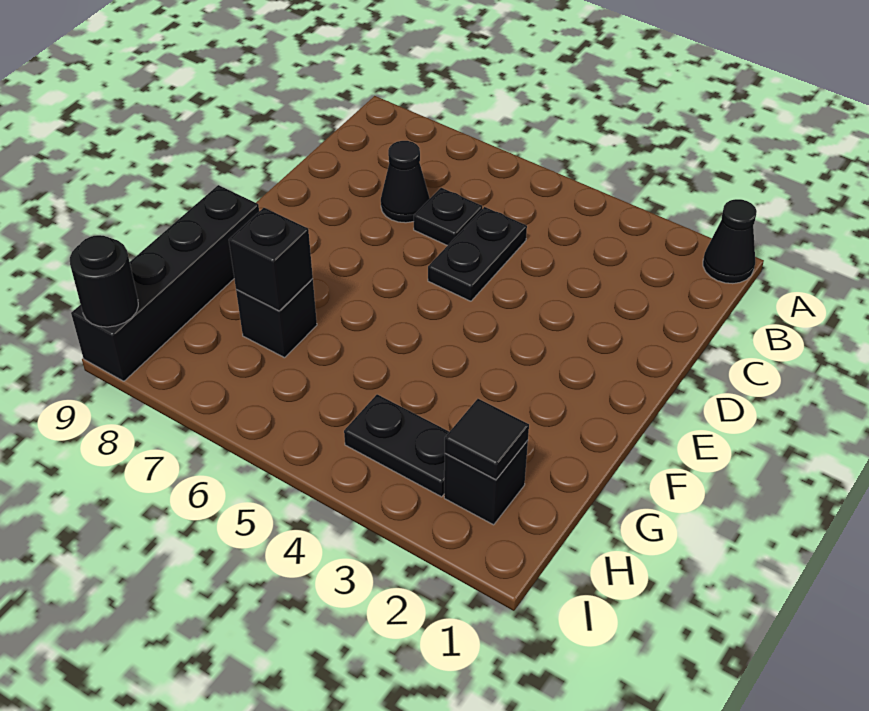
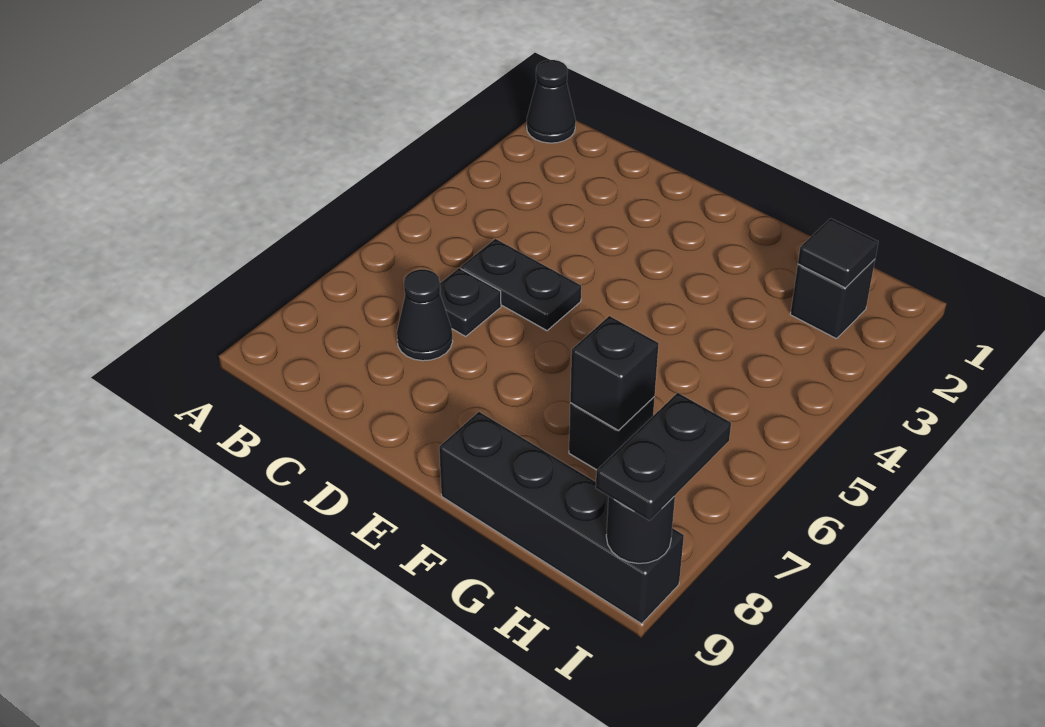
black 1x2 plate [344,394,449,497] -> black 1x2 plate moved to [596,393,731,521]

